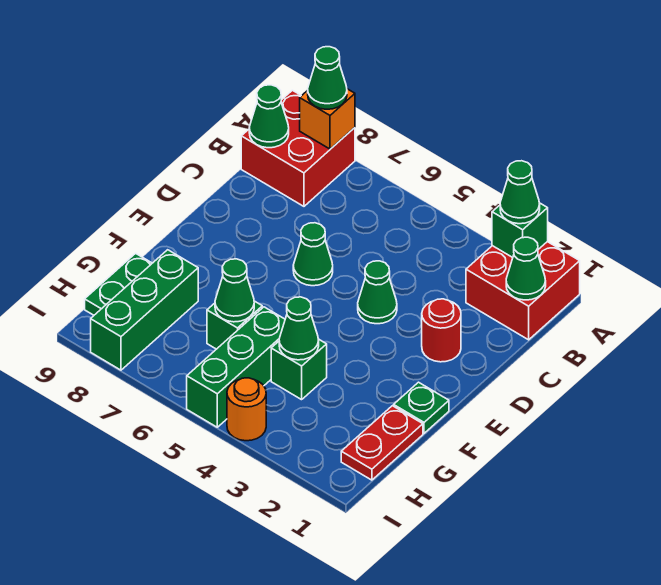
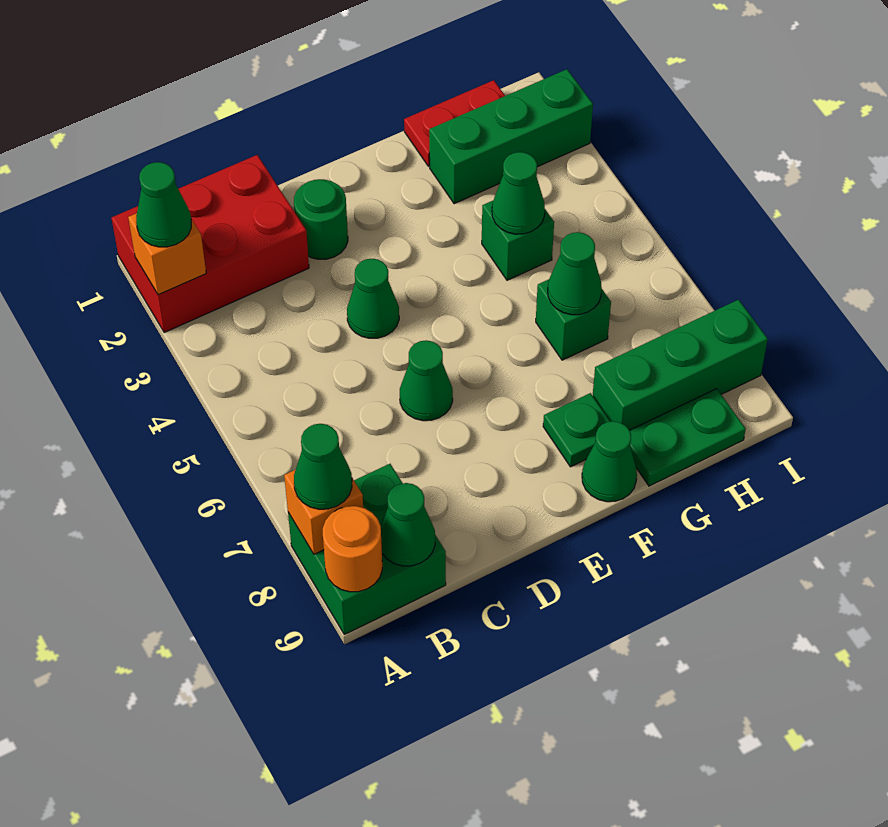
red 2x2 brick [466,242,580,340] -> red 2x3 brick [112,155,309,333]
green 1x1 brick [492,203,548,258] -> orange 1x1 brick [128,213,206,295]
red 2x2 brick [241,90,355,206] -> green 2x2 brick [288,464,446,634]
green 1x1 cone [506,237,546,300] -> green 1x1 cone moved to [582,421,637,502]
red 1x1 round brick [422,299,461,362] -> green 1x1 round brick [294,179,348,259]
green 1x1 plate [394,382,449,433] -> green 1x1 plate moved to [543,393,610,467]
green 1x3 brick [187,307,285,427] -> green 1x3 brick moved to [429,69,593,204]
orange 1x1 round brick [227,378,266,441] -> orange 1x1 round brick moved to [323,506,382,592]

